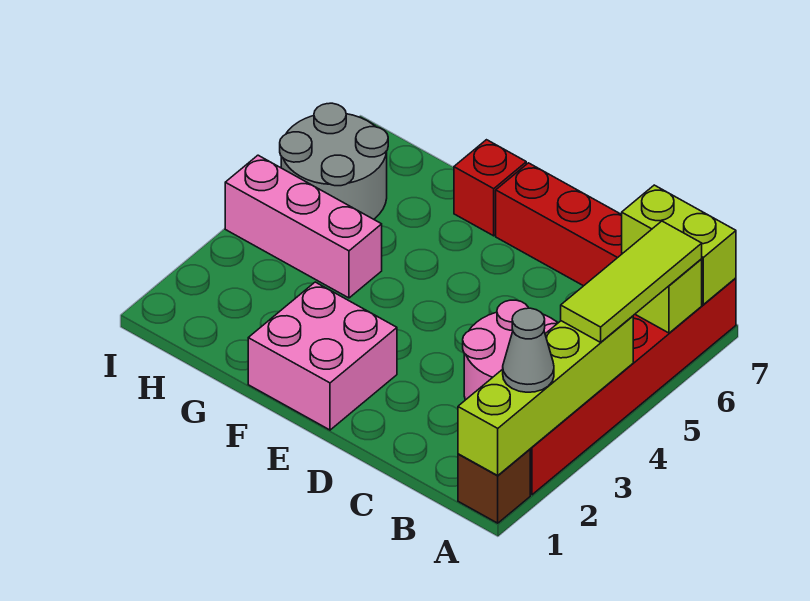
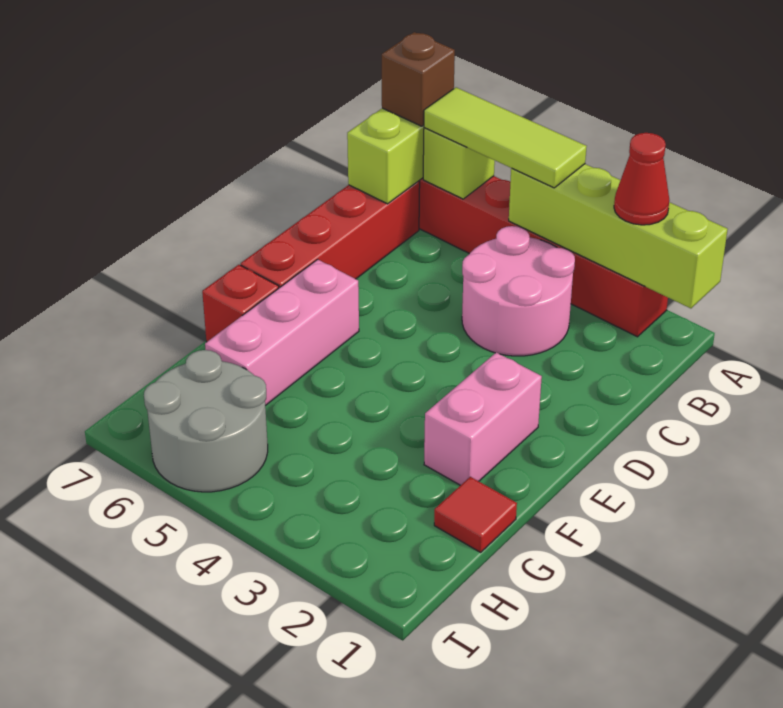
brown 1x1 brick [458,449,530,523] -> brown 1x1 brick moved to [382,32,455,126]
grey 1x1 cone [503,308,554,392] -> red 1x1 cone [614,133,669,225]
pink 2x2 brick [248,282,397,430] -> pink 1x2 brick [424,352,542,485]
none -> red 1x1 tile [434,477,517,552]
pink 1x3 brick [225,155,382,298] -> pink 1x3 brick moved to [205,259,359,406]

